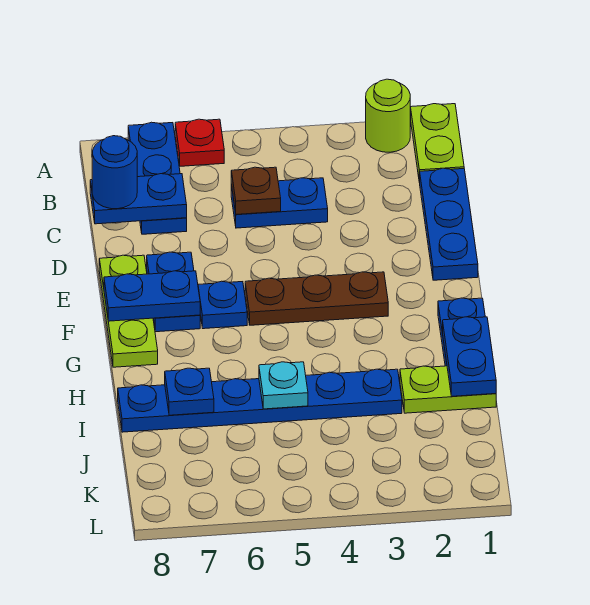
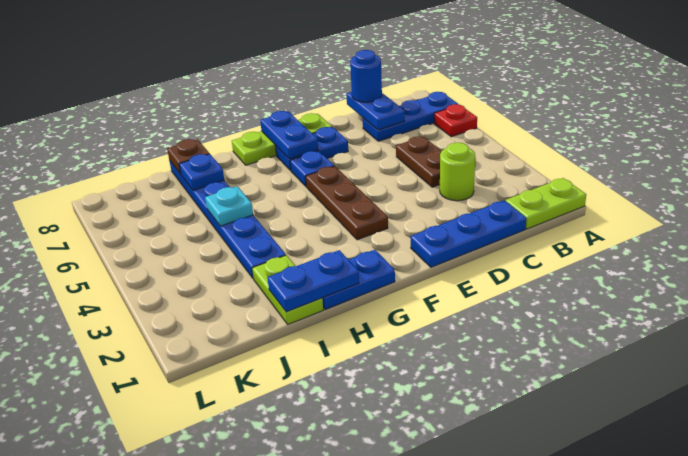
lime 1x1 round brick [366,79,410,152] -> lime 1x1 round brick moved to [440,143,475,201]
blue 1x2 plate [231,178,328,228] -> brown 1x2 plate [396,137,441,187]
brown 1x1 plate [231,167,281,214] -> brown 1x1 plate moved to [167,139,209,174]

